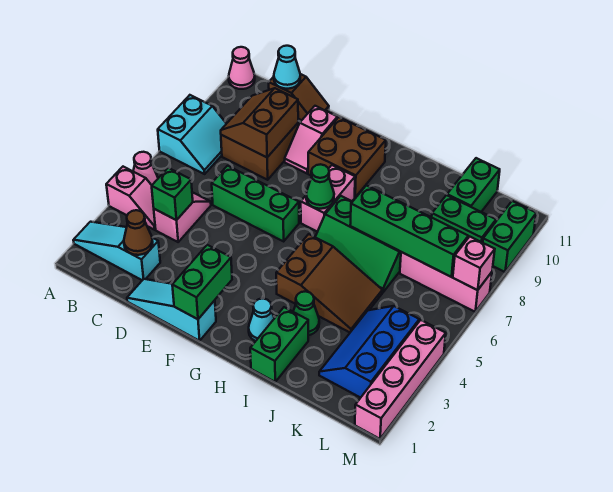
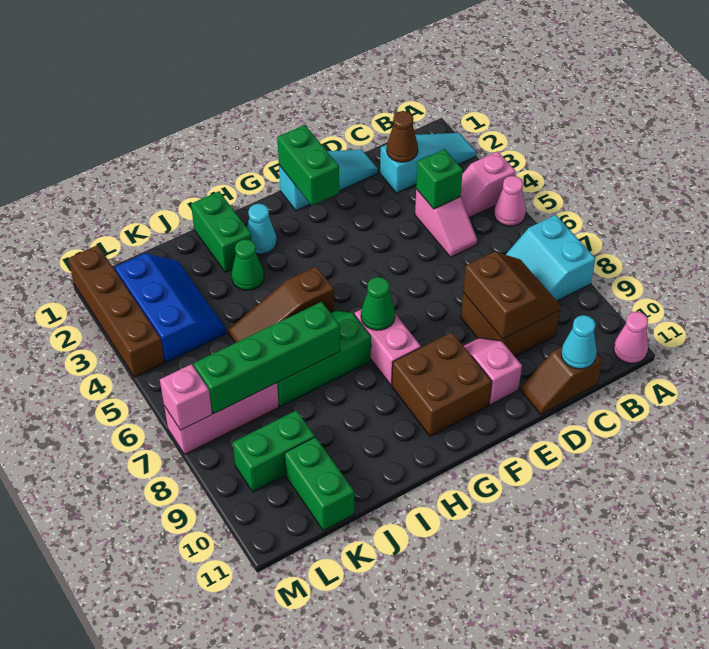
green 1x3 brick [212,166,299,241] -> none
brown 2x3 slope [276,234,382,332] -> brown 1x3 slope [229,266,334,343]
pink 1x4 brick [355,320,446,439] -> brown 1x4 brick [68,245,165,377]
green 1x2 brick [483,201,536,272] -> none

